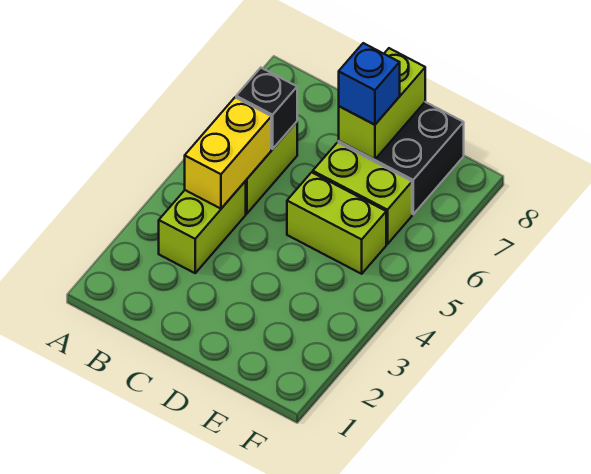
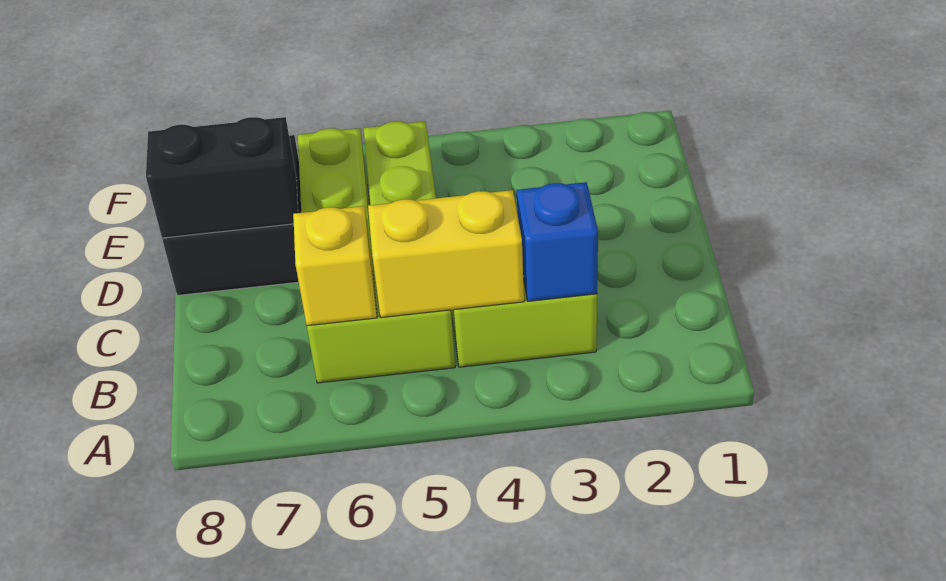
black 1x1 brick [236,68,297,149] -> yellow 1x1 brick [293,206,377,326]
lime 1x2 brick [339,48,425,160] -> black 1x2 brick [146,117,298,238]
blue 1x1 brick [339,43,400,125] -> blue 1x1 brick moved to [517,182,598,301]

